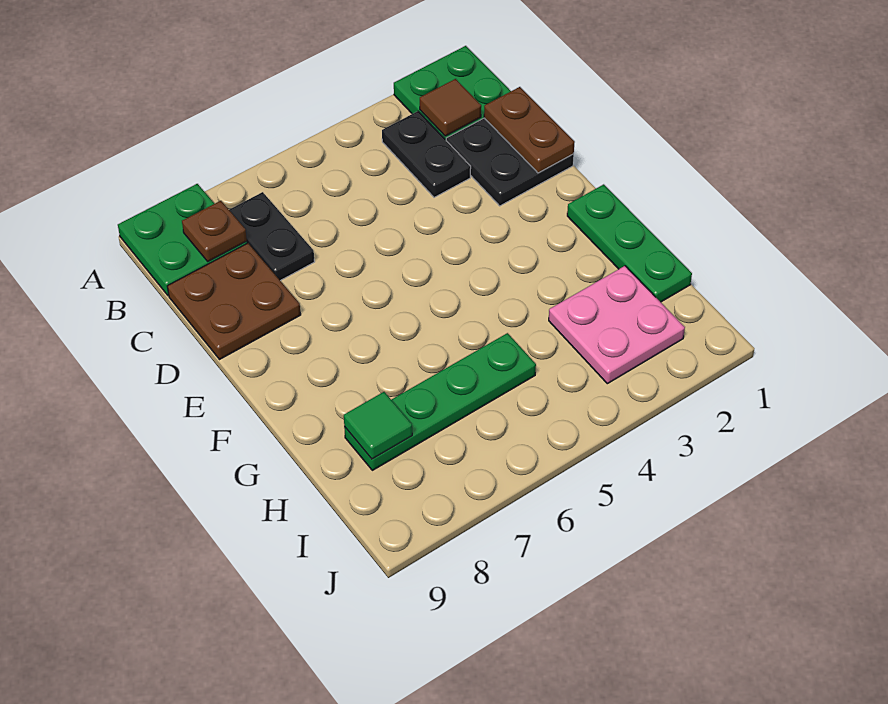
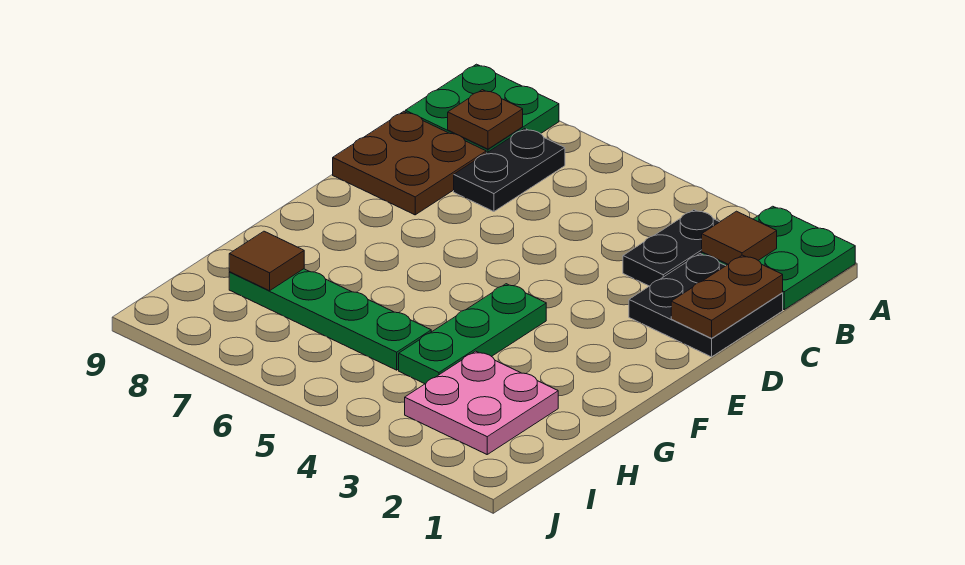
green 1x3 plate [567,184,692,302] -> green 1x3 plate moved to [399,284,546,384]
green 1x1 tile [344,392,412,459] -> brown 1x1 tile [229,231,304,291]

